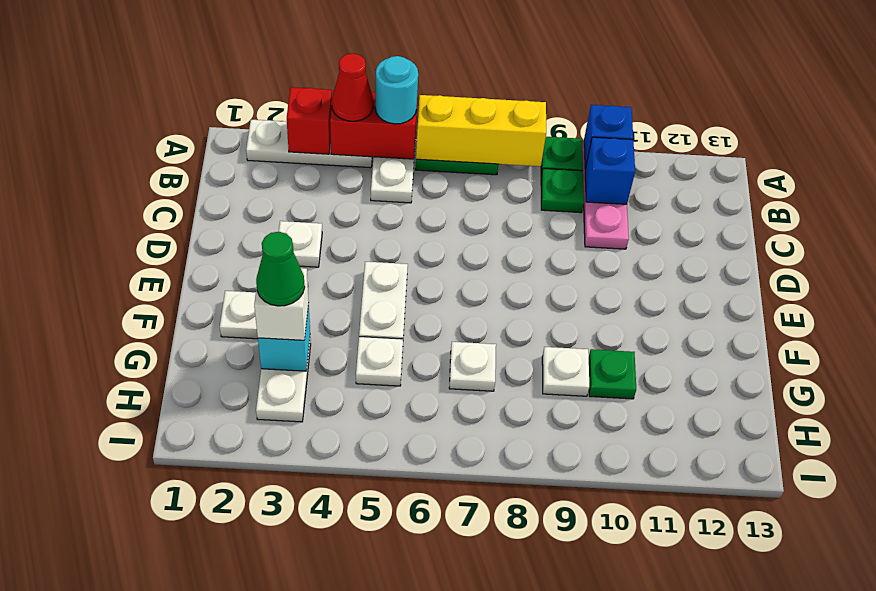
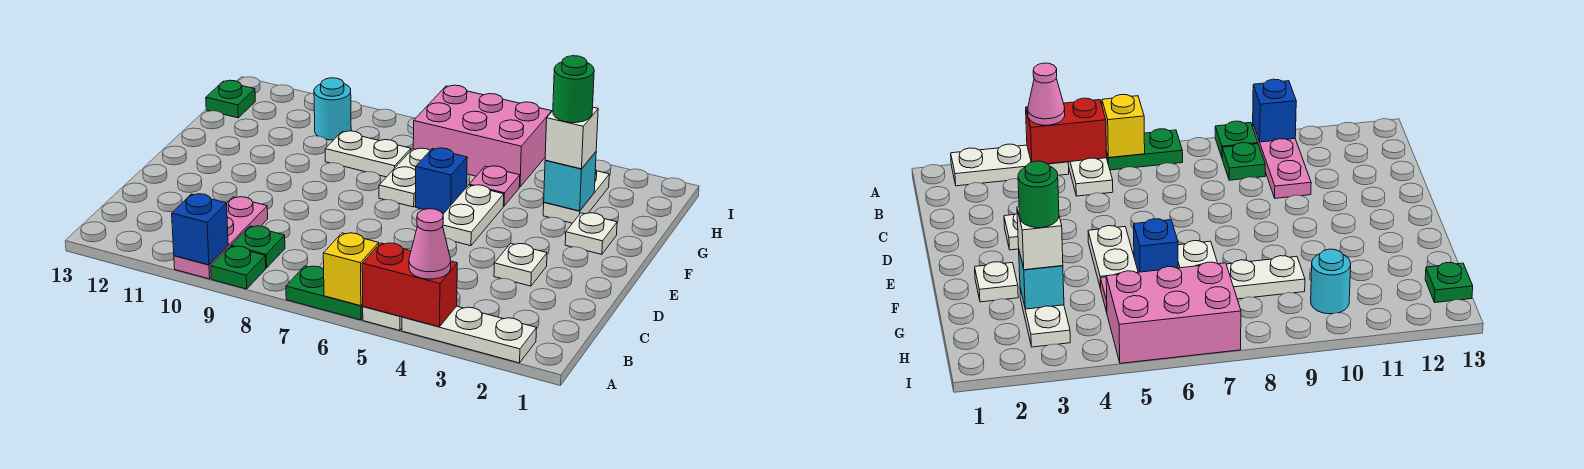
red 1x1 brick [287,87,332,154] -> none
red 1x1 cone [332,53,373,121] -> pink 1x1 cone [409,209,451,279]
cyan 1x1 round brick [375,56,418,124] -> cyan 1x1 round brick moved to [314,78,351,140]
yellow 1x3 brick [416,95,546,166] -> yellow 1x1 brick [323,233,379,306]
blue 1x1 brick [585,137,635,204] -> blue 1x1 brick moved to [416,148,467,214]
green 1x1 cone [256,232,305,306] -> green 1x1 round brick [553,56,594,123]
white 1x1 plate [356,337,403,386] -> pink 1x1 plate [469,166,520,206]
white 1x1 plate [449,342,496,391] -> white 1x2 plate [379,148,430,207]
white 1x1 plate [542,347,589,396] -> white 1x2 plate [325,131,411,177]
green 1x1 plate [589,349,636,399] -> green 1x1 plate moved to [206,80,255,118]
none -> pink 2x3 brick [413,85,552,187]

